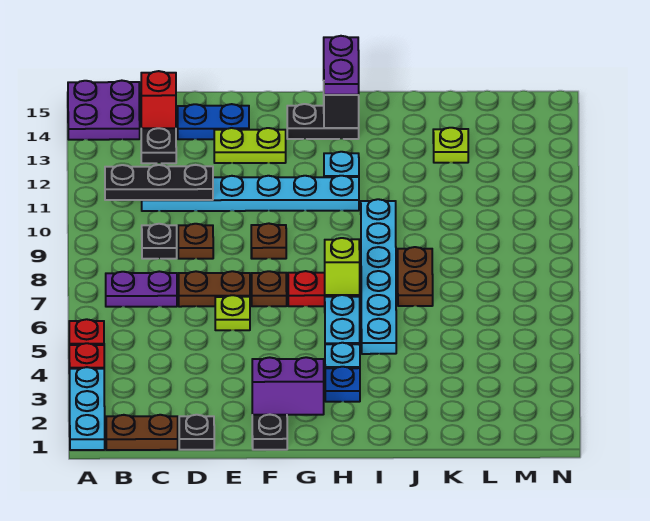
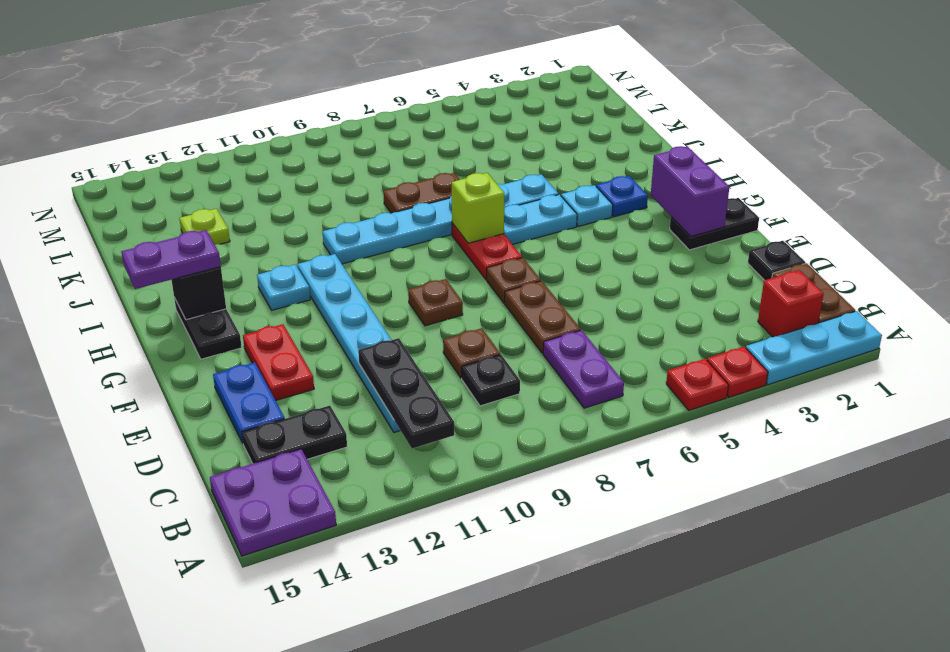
red 1x1 brick [141,71,176,128] -> red 1x1 brick moved to [758,270,824,337]
lime 1x1 plate [215,295,250,330] -> none
lime 1x2 plate [214,128,286,163] -> red 1x2 plate [243,324,314,401]

